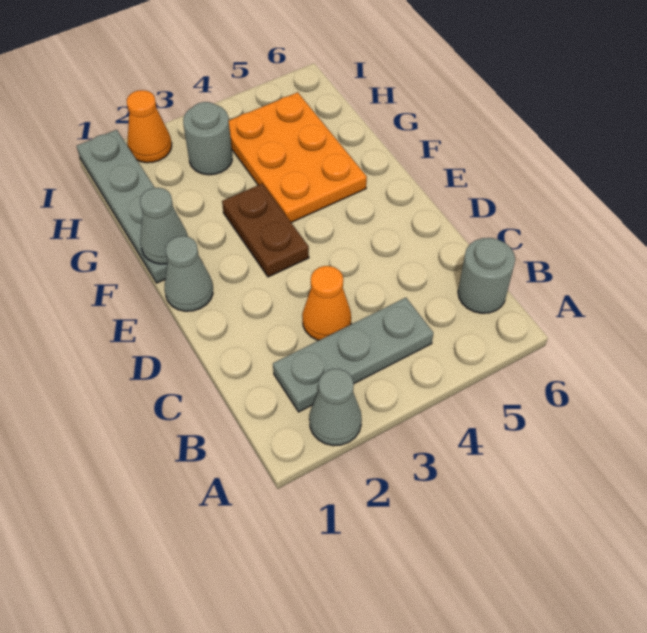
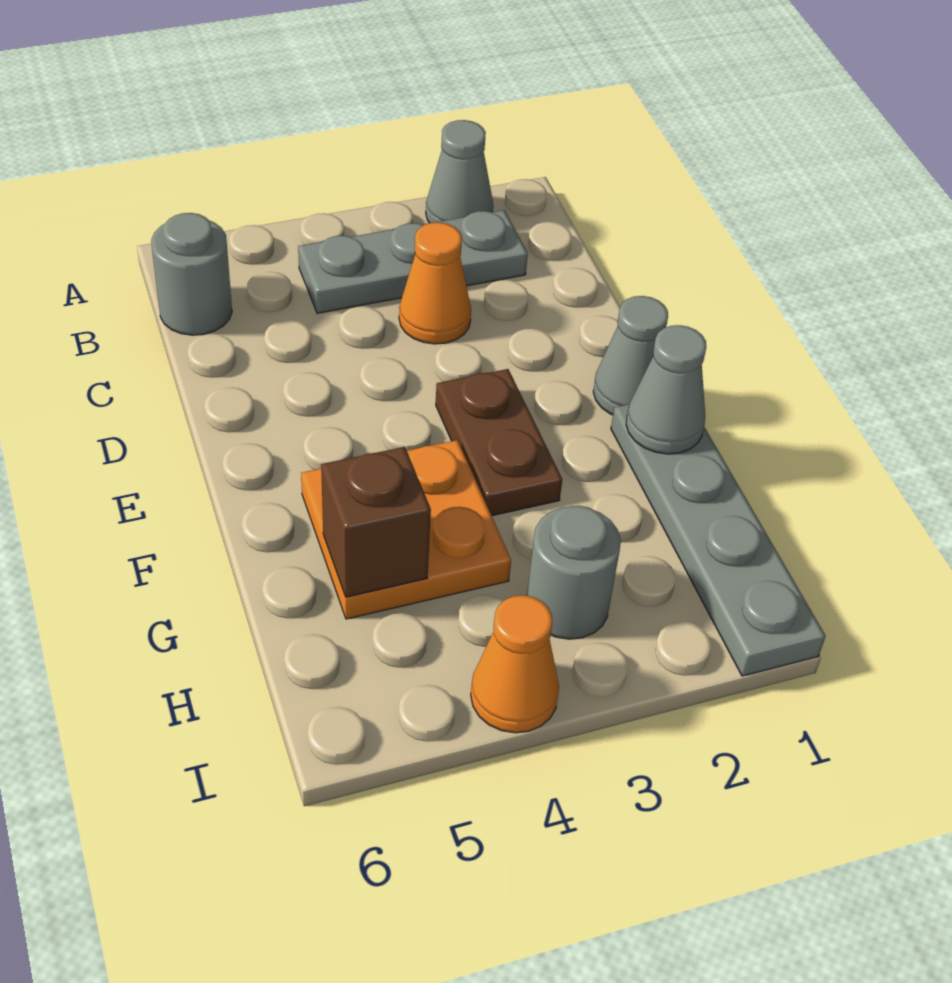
orange 2x3 plate [229,92,367,222] -> orange 2x2 plate [301,440,511,619]
none -> brown 1x1 brick [321,447,431,597]
orange 1x1 cone [127,90,172,163] -> orange 1x1 cone moved to [471,595,559,733]

